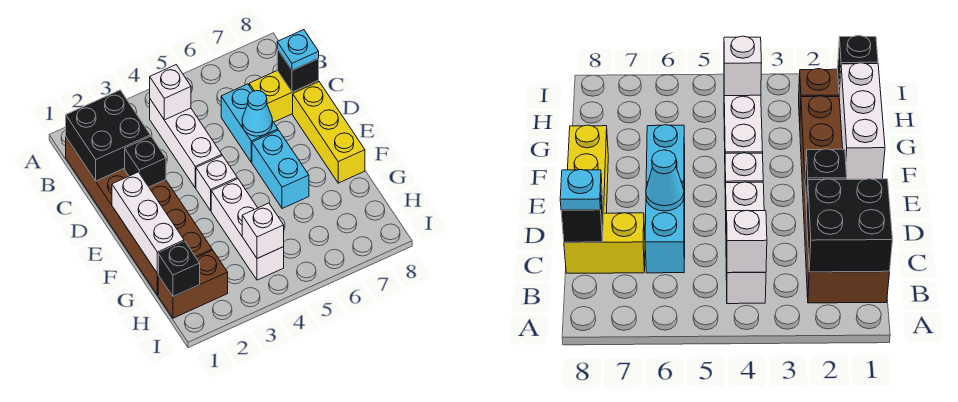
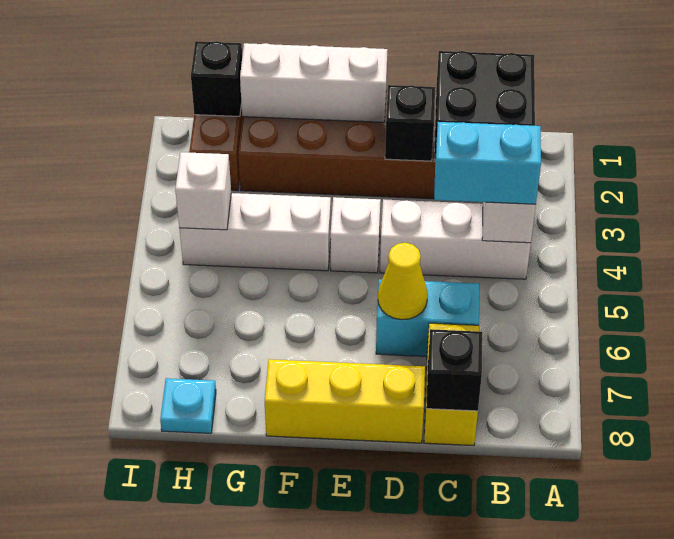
cyan 1x1 plate [277,30,319,70] -> cyan 1x1 plate moved to [160,378,216,433]
cyan 1x1 cone [242,91,272,136] -> yellow 1x1 cone [378,243,428,320]
cyan 1x2 brick [252,130,309,209] -> cyan 1x2 brick moved to [434,122,541,205]

